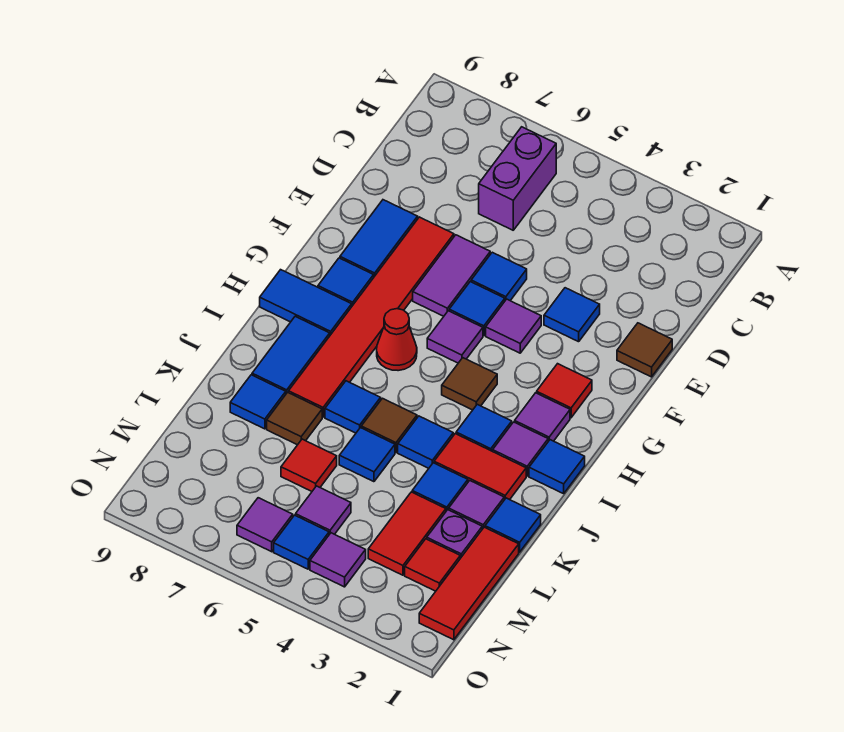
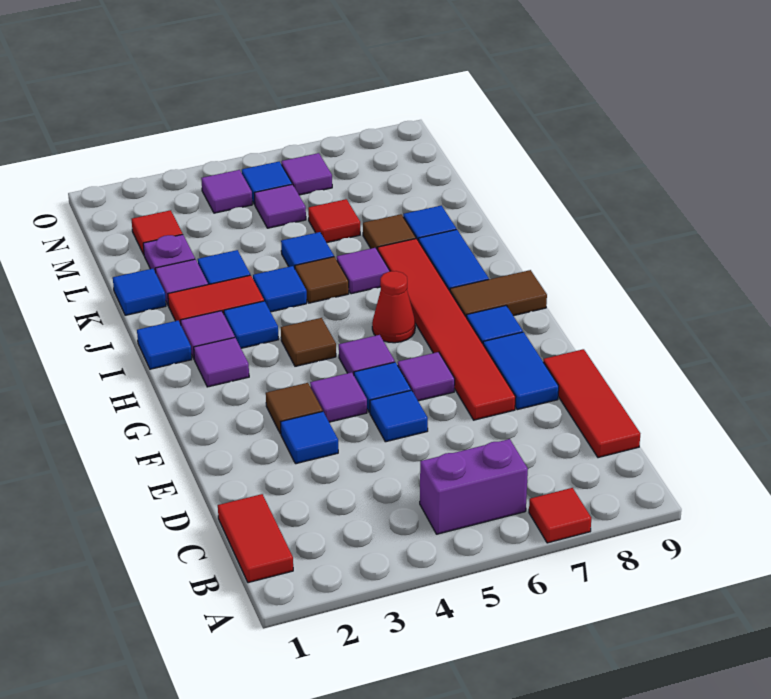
purple 1x2 brick [479,127,556,230] -> purple 1x2 brick turned to [420,439,528,534]
brown 1x1 tile [617,323,672,377] -> brown 1x1 tile moved to [266,383,323,434]
purple 1x2 tile [413,235,490,316] -> purple 1x1 tile [398,352,455,401]
red 1x1 tile [537,364,592,418] -> red 1x1 tile moved to [529,488,591,543]
blue 1x2 tile [260,270,352,335] -> brown 1x2 tile [450,270,547,318]
blue 1x1 tile [325,381,381,433] -> purple 1x1 tile [337,248,390,294]
red 1x3 tile [419,527,519,640] -> red 1x3 tile moved to [543,349,640,458]
red 1x2 tile [368,492,446,575] -> red 1x2 tile moved to [218,494,293,583]

